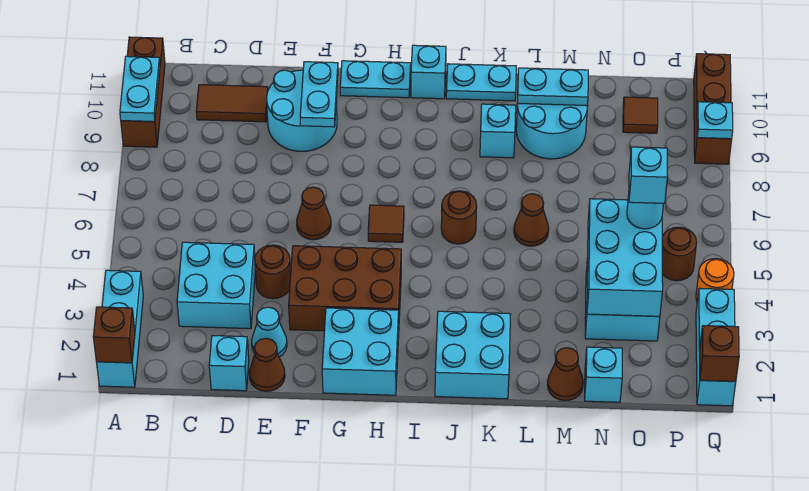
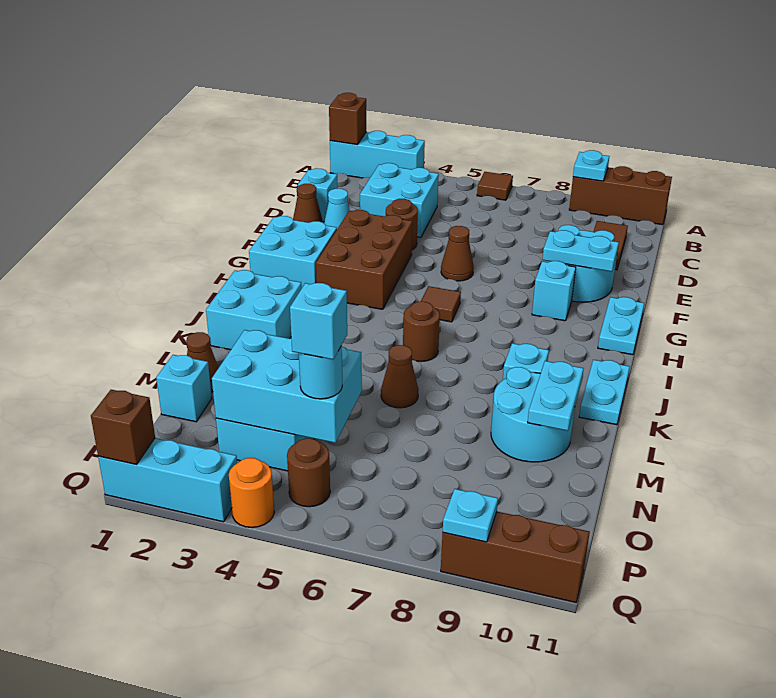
cyan 1x2 plate [120,56,160,122] -> cyan 1x1 plate [573,150,609,181]
cyan 1x1 brick [411,45,446,99] -> cyan 1x1 brick moved to [532,261,576,321]
brown 1x1 tile [623,97,658,133] -> brown 1x1 tile moved to [477,172,513,200]

